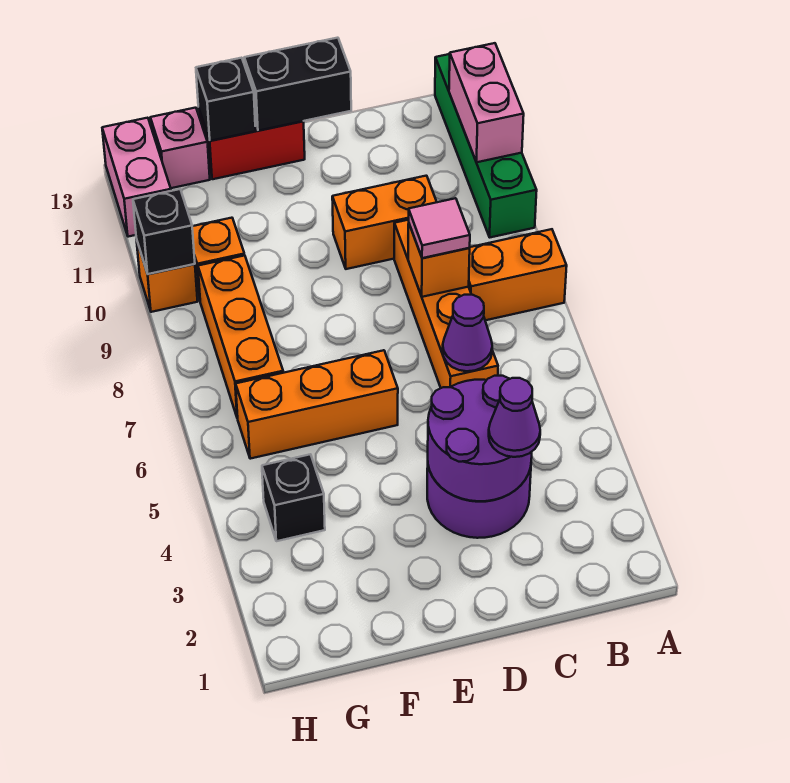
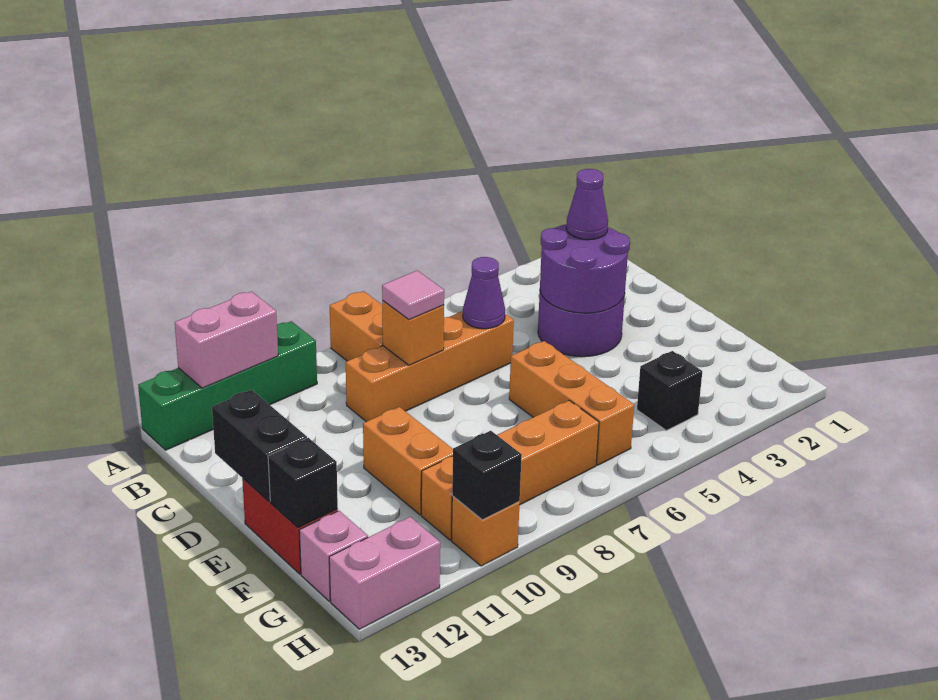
orange 1x2 brick [332,176,437,269] -> orange 1x2 brick moved to [363,407,453,515]

